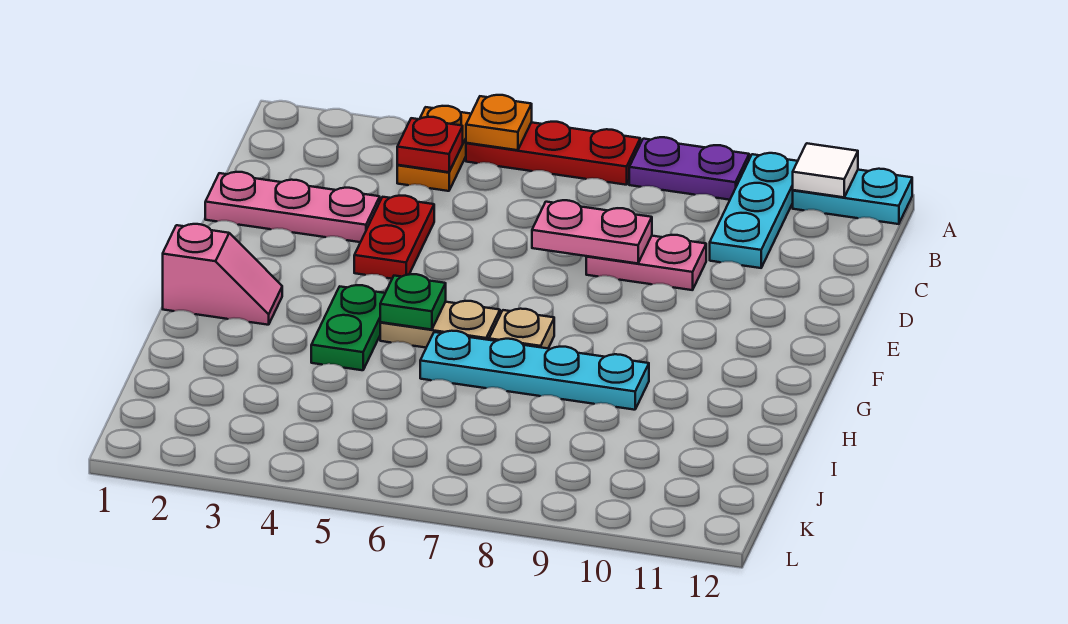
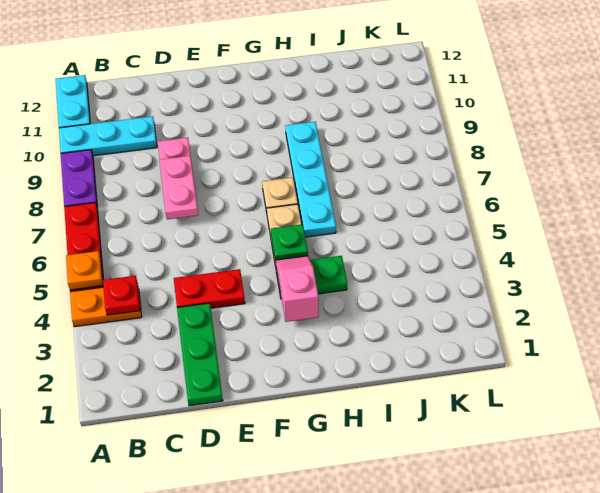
white 1x1 tile [793,143,858,197] -> none
pink 1x3 plate [205,172,380,242] -> green 1x3 plate [177,303,223,406]
pink 1x2 slope [163,224,282,325] -> pink 1x2 slope moved to [275,256,319,322]

